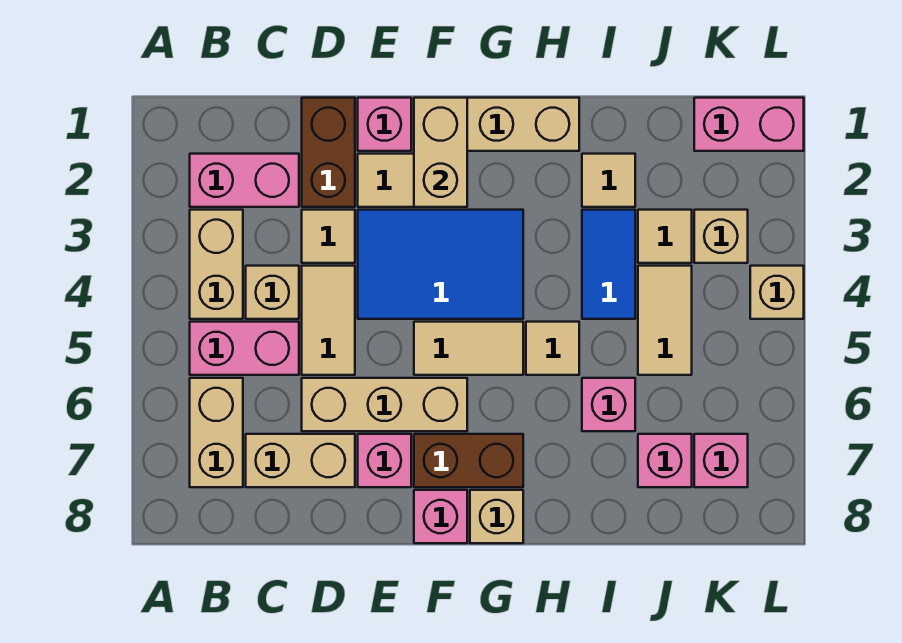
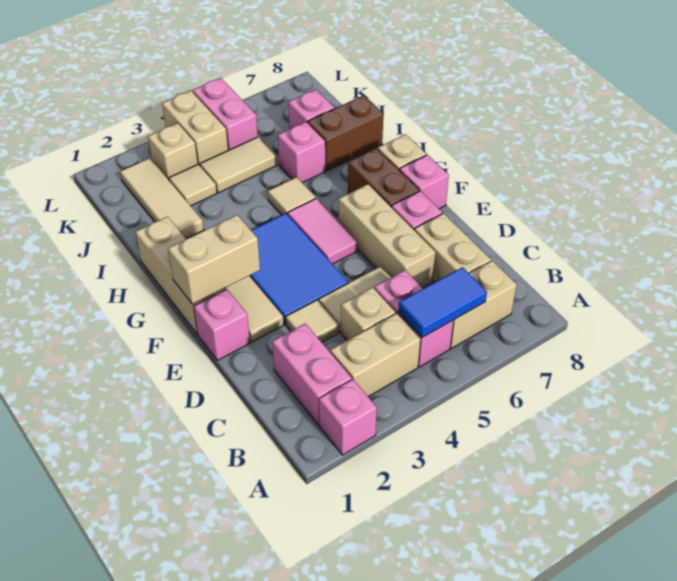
brown 1x2 brick [302,98,355,207] -> brown 1x2 brick moved to [308,95,383,171]
tan 1x2 tile [414,322,523,375] -> pink 1x2 tile [288,198,358,264]
tan 1x1 tile [582,154,635,207] -> tan 1x3 tile [120,158,204,239]
blue 1x2 tile [582,210,635,319] -> blue 1x2 tile moved to [398,267,487,338]
pink 1x2 brick [694,98,804,151] -> pink 1x2 brick moved to [193,78,258,150]
pink 1x1 brick [694,434,748,487] -> pink 1x1 brick moved to [319,379,377,455]
tan 1x1 brick [750,266,804,319] -> tan 1x2 brick [162,91,228,165]

